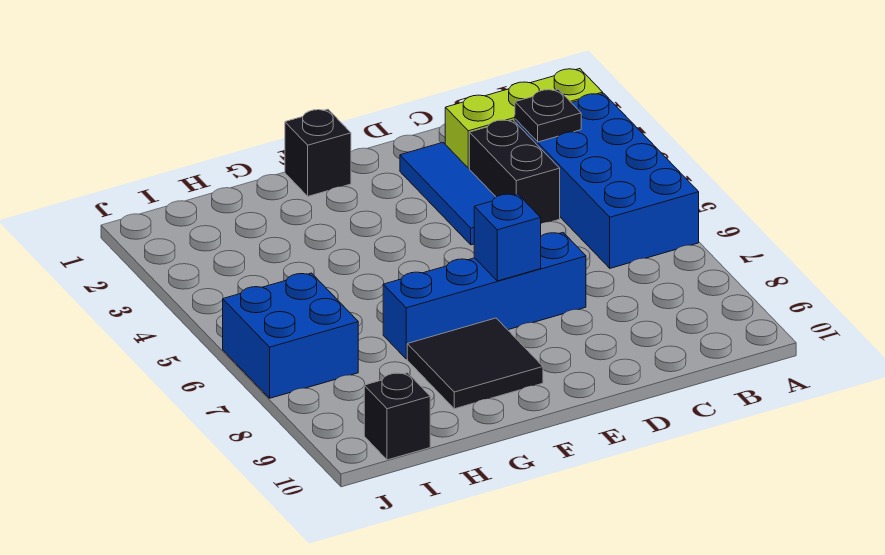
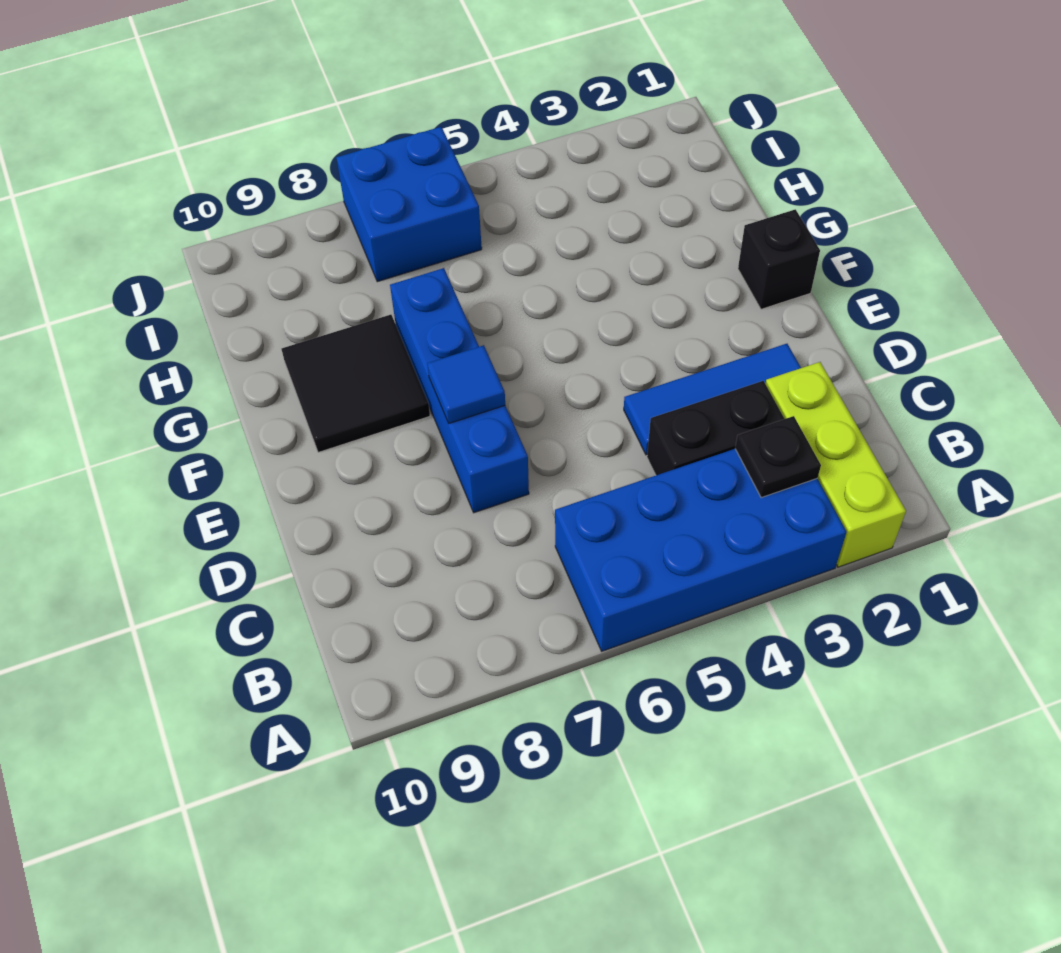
blue 1x1 brick [474,194,541,281] -> blue 1x1 tile [427,345,505,423]
black 1x1 brick [364,373,430,460] -> none

